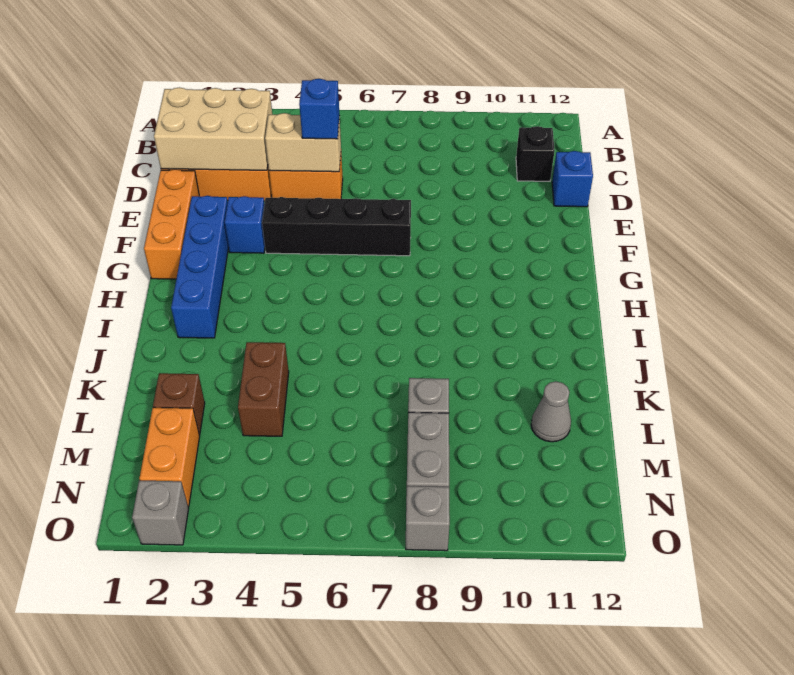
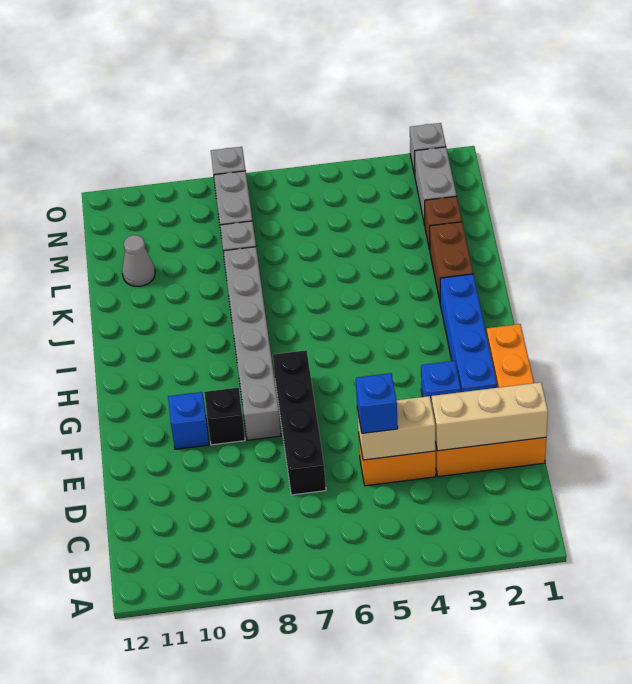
tan 2x3 brick [154,87,272,170] -> tan 1x3 brick [432,382,548,451]
black 1x1 brick [516,126,555,181] -> black 1x1 brick moved to [204,388,245,445]
blue 1x1 brick [552,151,593,207] -> blue 1x1 brick moved to [168,392,209,449]
black 1x4 brick [262,197,411,256] -> black 1x4 brick turned to [273,350,326,495]
none -> grey 1x6 brick [223,247,281,440]
brown 1x2 brick [238,342,289,436] -> brown 1x2 brick moved to [430,222,473,300]
orange 1x2 brick [139,407,200,507] -> grey 1x2 brick [415,147,457,225]

